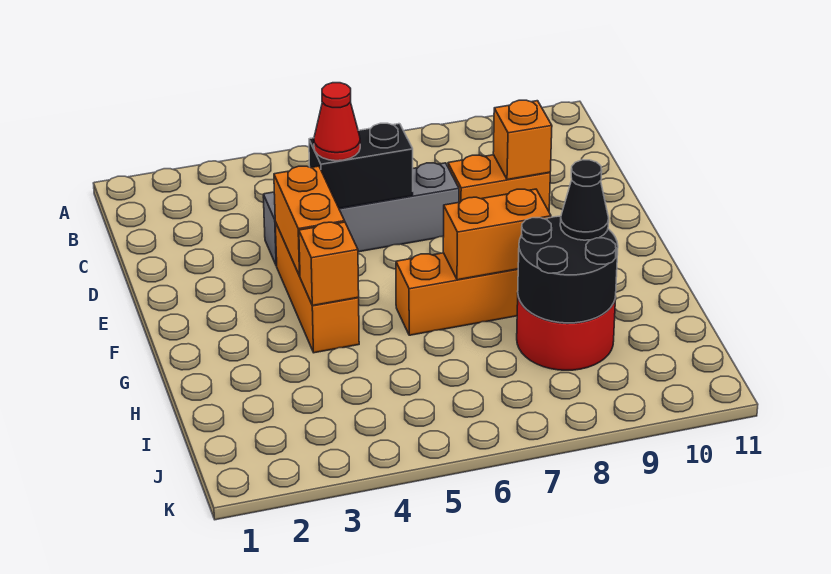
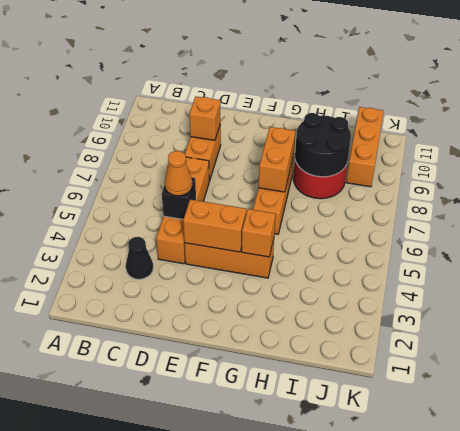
grey 1x4 brick [263,163,459,266] -> orange 1x4 brick [156,157,209,264]
black 1x2 brick [309,123,413,208] -> black 1x1 brick [162,177,196,219]
red 1x1 cone [314,83,360,161] -> orange 1x1 cone [164,151,192,196]
black 1x1 cone [560,160,609,240] -> black 1x1 cone moved to [126,237,153,279]
none -> orange 1x3 brick [346,107,384,187]

